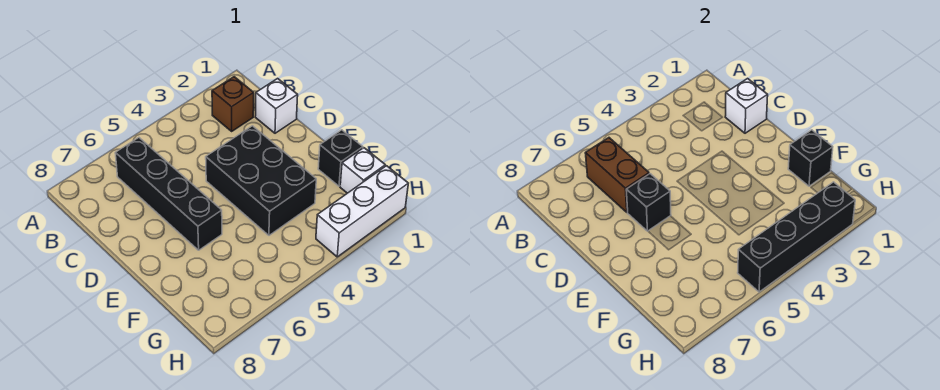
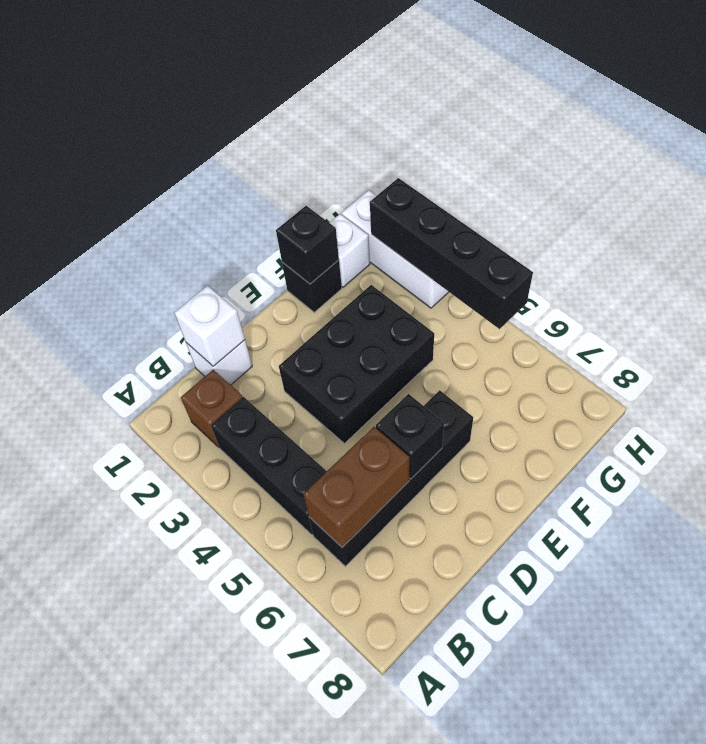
none -> black 1x3 brick [211,397,327,535]

